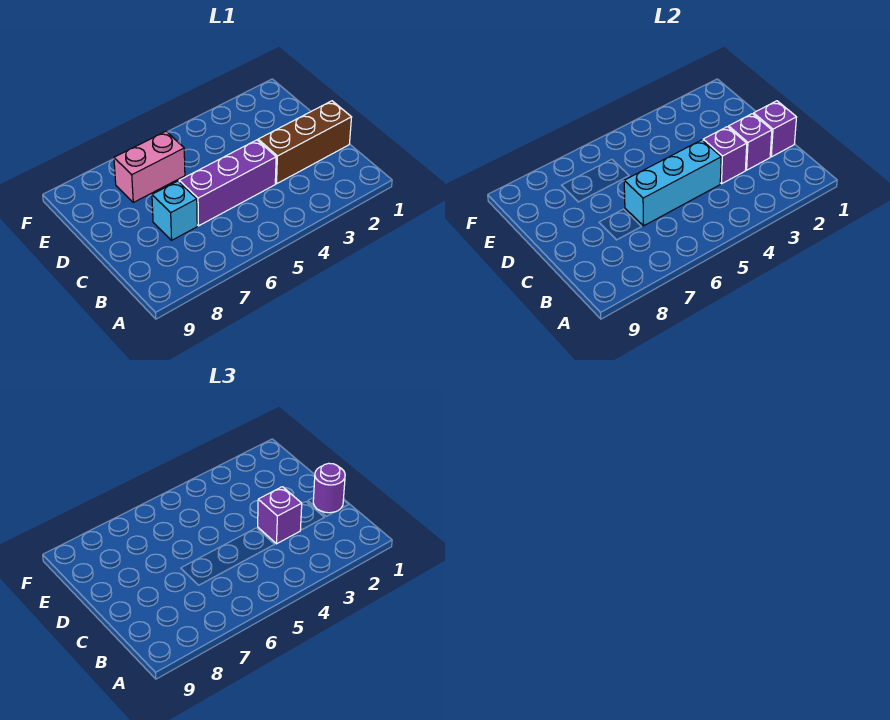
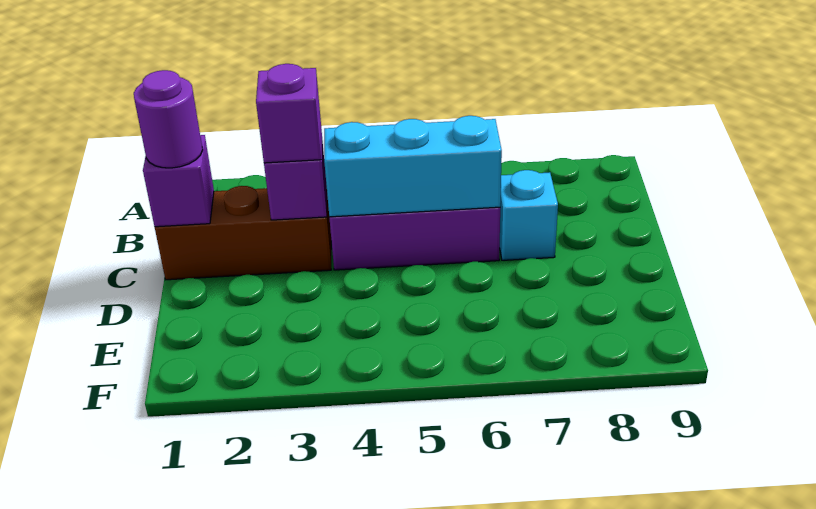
purple 1x1 brick [729,114,772,170] -> none
pink 1x2 brick [114,131,185,202] -> none

